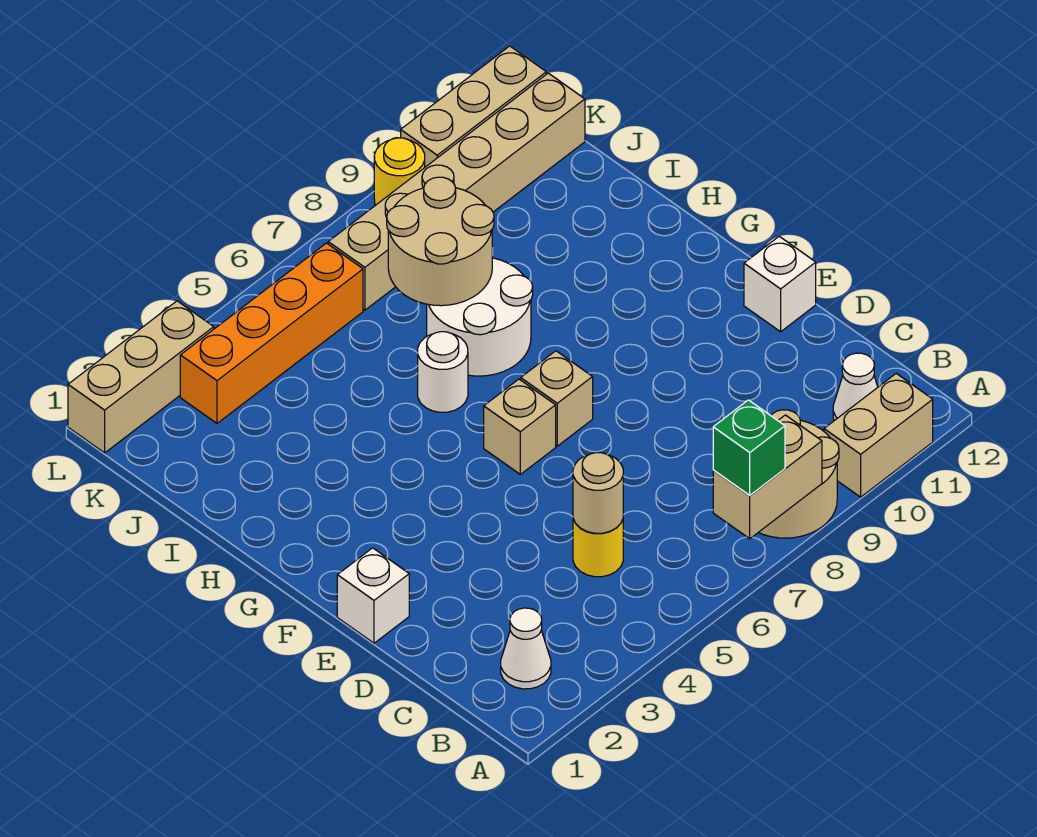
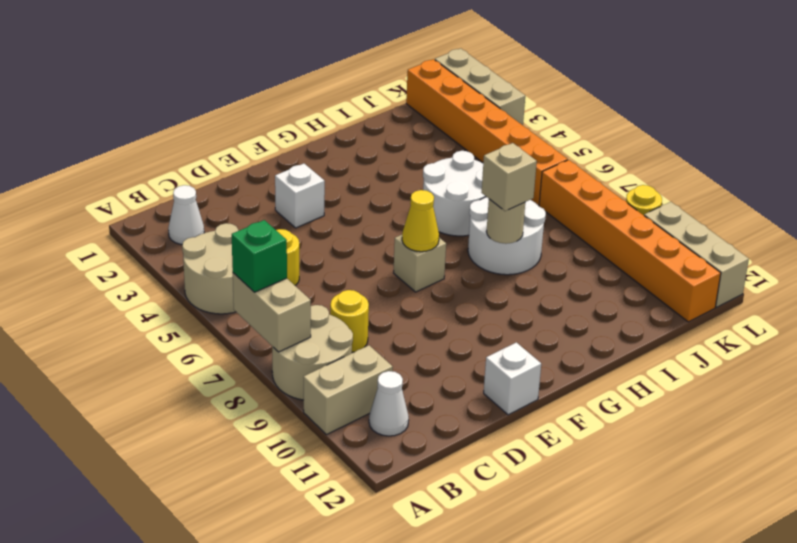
tan 1x2 brick [824,374,933,497] -> tan 1x2 brick turned to [304,345,393,435]
tan 1x1 round brick [573,453,623,533] -> tan 1x1 round brick moved to [486,199,525,244]
none -> yellow 1x1 round brick [330,290,369,352]
white 1x1 brick [337,548,409,643] -> white 1x1 brick moved to [275,164,325,228]
tan 1x1 brick [484,379,556,474] -> tan 1x1 brick moved to [481,143,537,211]
none -> yellow 1x1 cone [402,190,439,252]
white 1x1 round brick [418,332,468,412] -> white 2x2 round brick [423,151,486,236]
tan 2x2 round brick [387,177,494,306] -> tan 2x2 round brick moved to [182,223,238,314]
orange 1x4 brick [180,243,363,423] -> orange 1x6 brick [406,59,568,205]
tan 1x6 brick [328,73,585,310] -> orange 1x6 brick [539,160,721,322]

